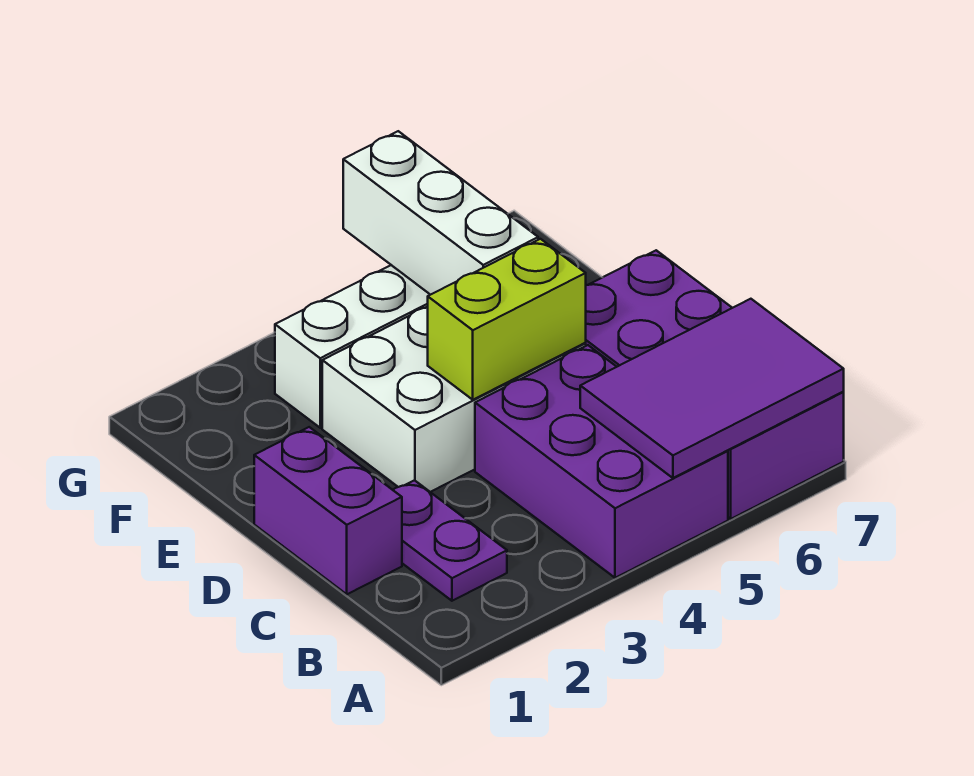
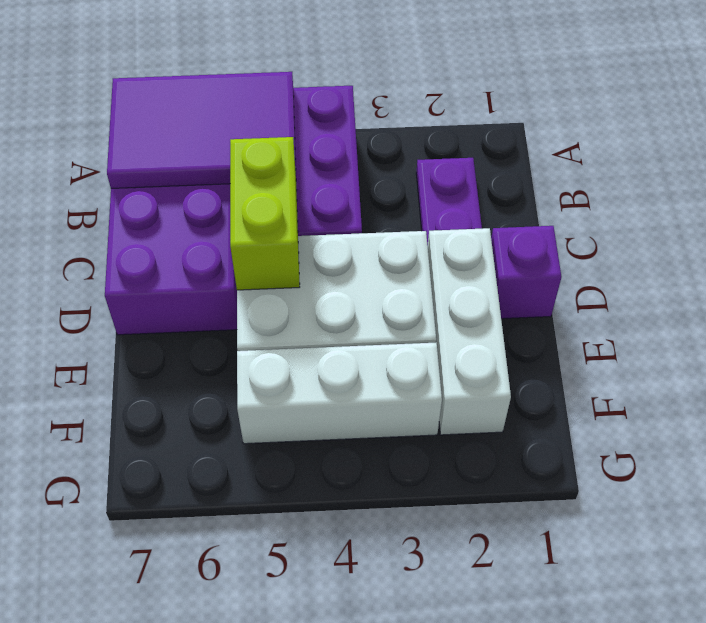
purple 1x2 brick [254,427,402,594] -> purple 1x1 brick [491,226,562,319]
lime 1x2 brick [428,239,586,400] -> lime 1x2 brick turned to [230,137,300,290]
white 1x3 brick [343,131,538,295] -> white 1x3 brick moved to [428,228,511,435]

